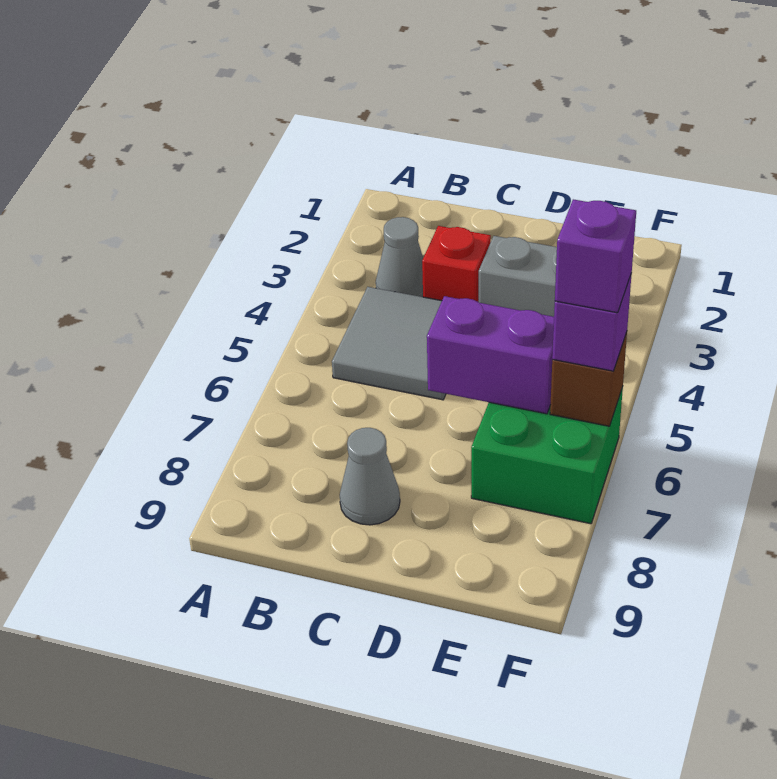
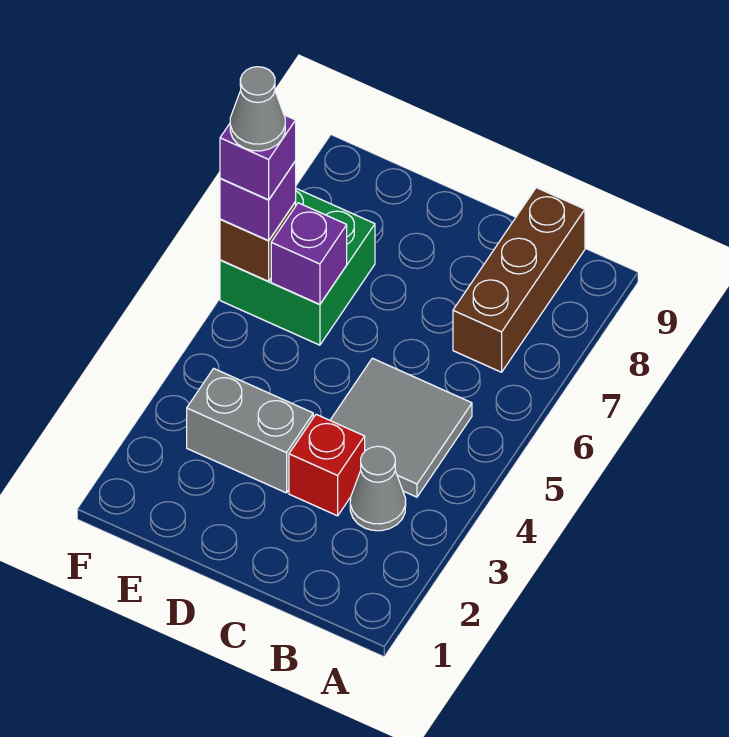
none -> brown 1x3 brick [453,188,585,372]
grey 1x1 cone [340,428,400,525] -> grey 1x1 cone moved to [230,67,285,151]
purple 1x2 brick [427,296,554,414] -> purple 1x1 brick [271,203,347,304]

